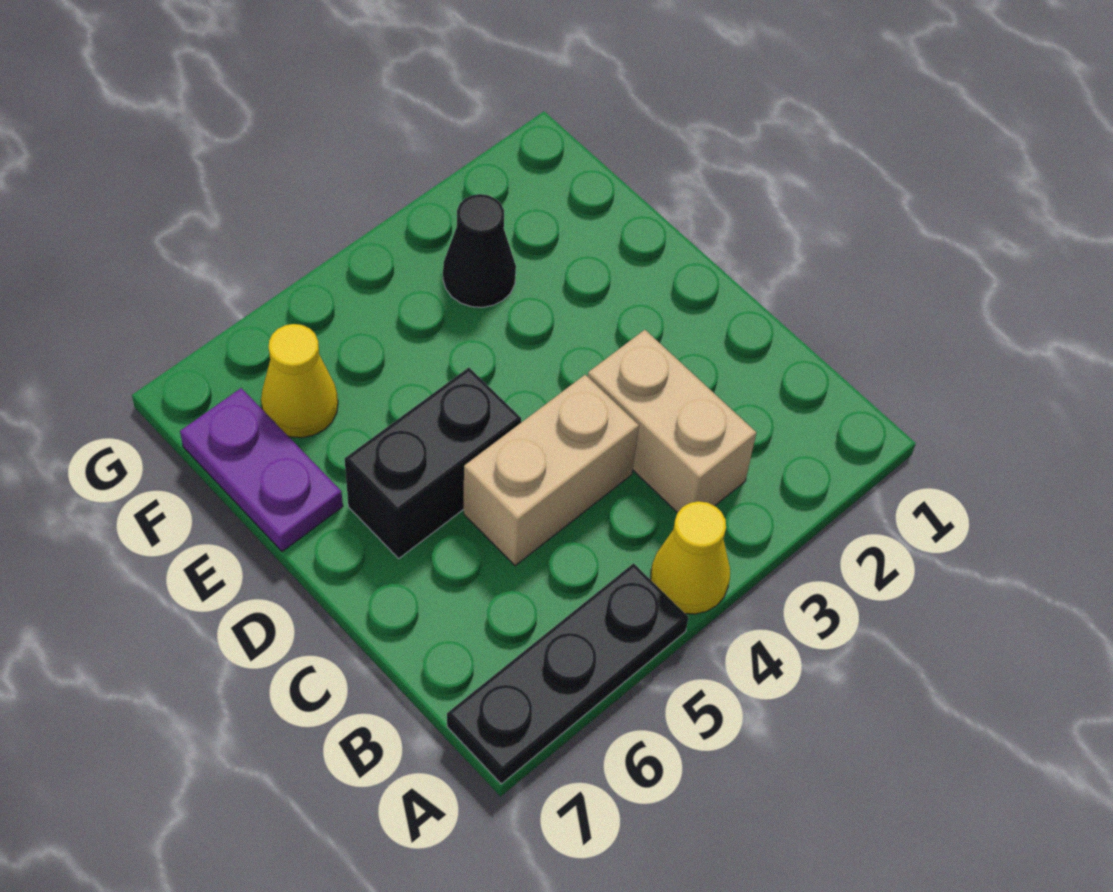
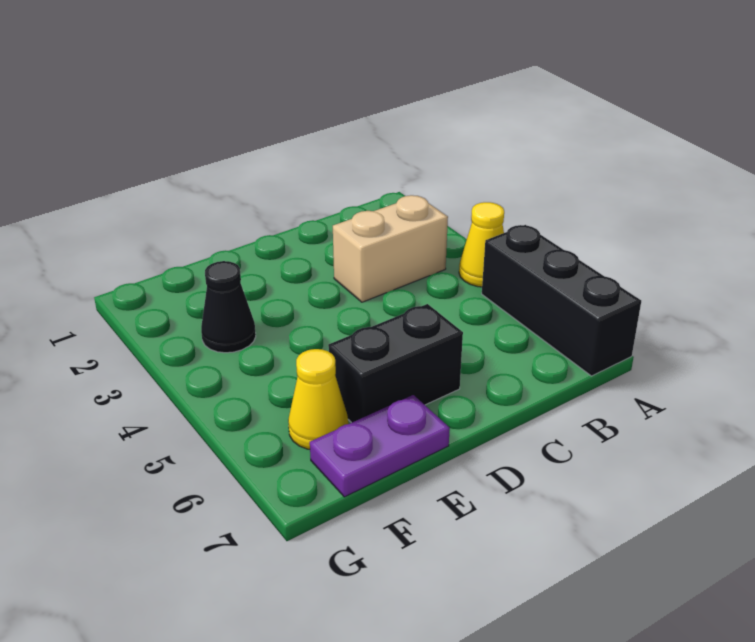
black 1x3 plate [447,563,689,784] -> black 1x3 brick [482,225,641,376]
tan 1x2 brick [464,375,639,566] -> none
black 1x2 brick [345,368,521,558] -> black 1x2 brick turned to [328,304,463,423]

